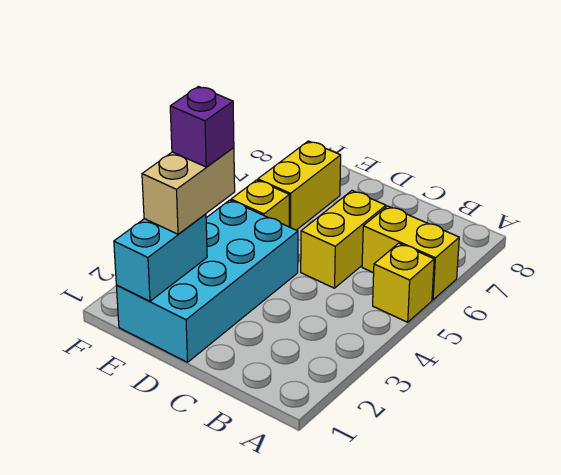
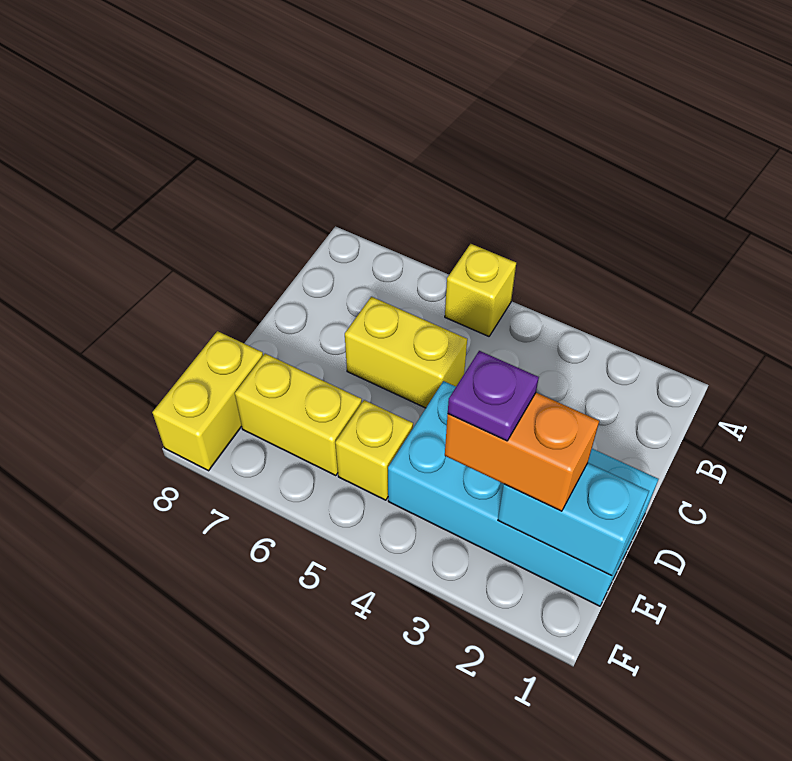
yellow 1x2 brick [362,206,459,300] -> yellow 1x2 brick moved to [152,331,263,471]
tan 1x2 brick [142,148,235,234] -> orange 1x2 brick [445,393,599,511]
purple 1x1 brick [170,87,234,167] -> purple 1x1 plate [448,351,539,441]

